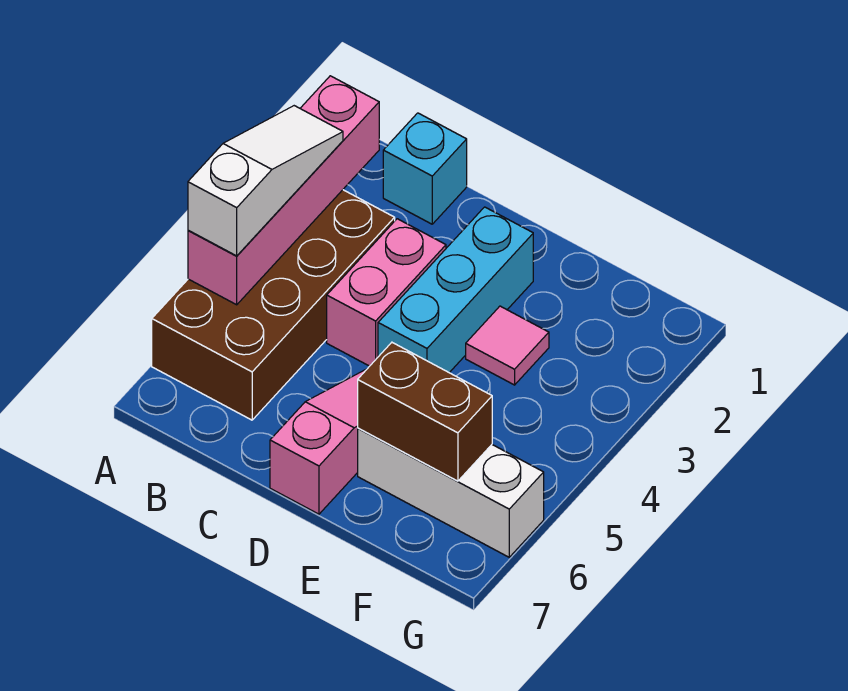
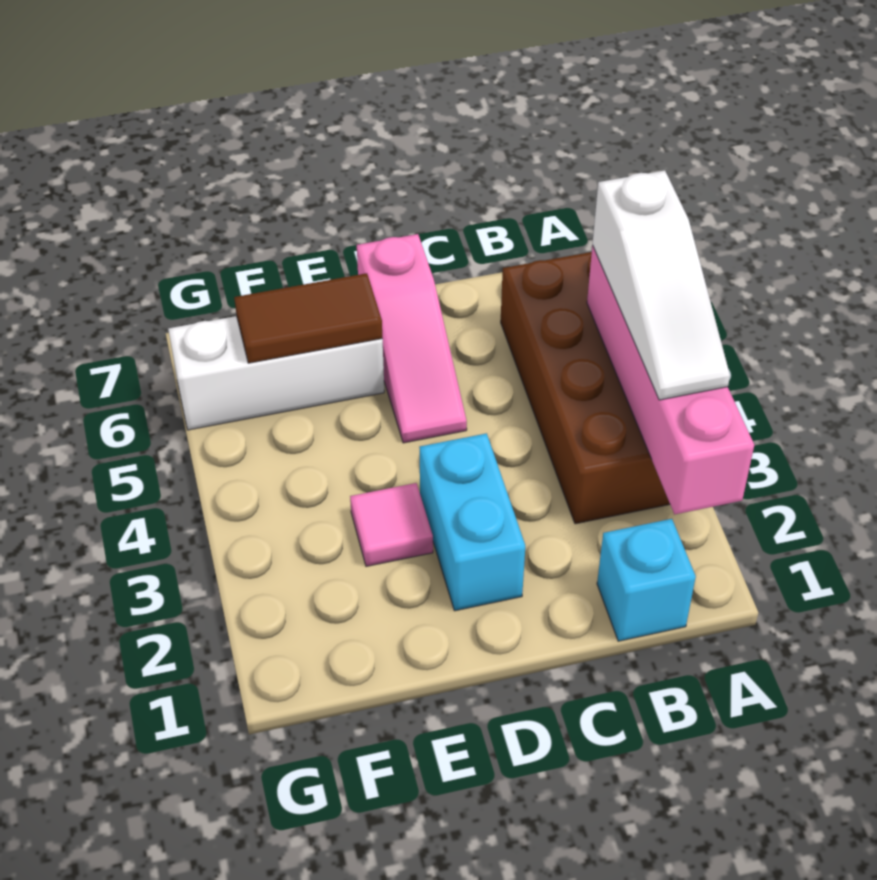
pink 1x2 brick [327,219,446,366] -> none
cyan 1x3 brick [378,207,533,373] -> cyan 1x2 brick [419,433,525,611]
brown 1x2 brick [358,342,492,481] -> brown 1x2 tile [234,273,382,363]

